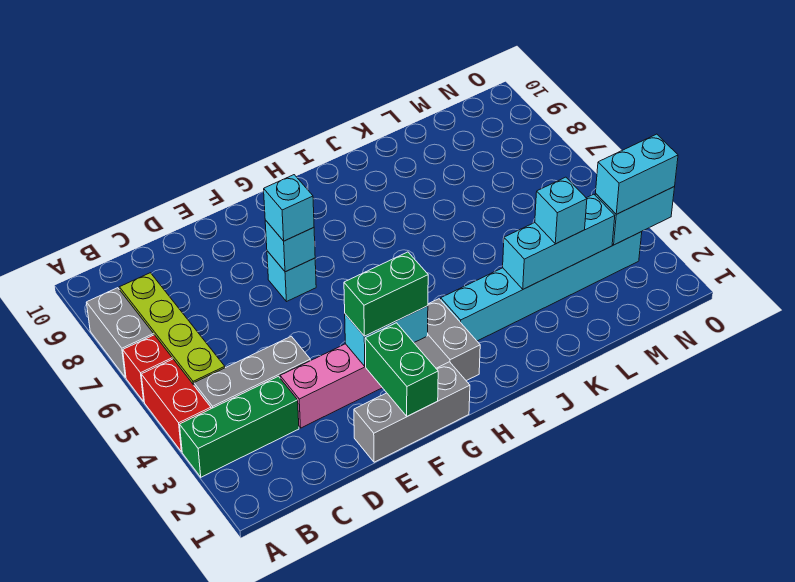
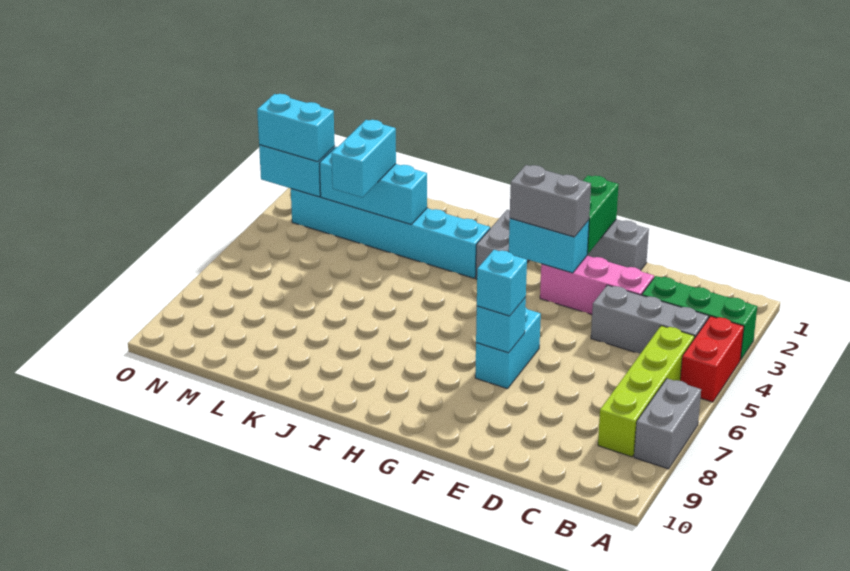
red 1x1 brick [123,335,172,402] -> none
green 1x2 brick [344,252,428,336] -> grey 1x2 brick [510,165,591,237]
cyan 1x1 brick [267,251,316,301] -> cyan 1x2 brick [475,307,541,389]
cyan 1x1 brick [535,177,587,244] -> cyan 1x2 brick [332,120,396,197]

